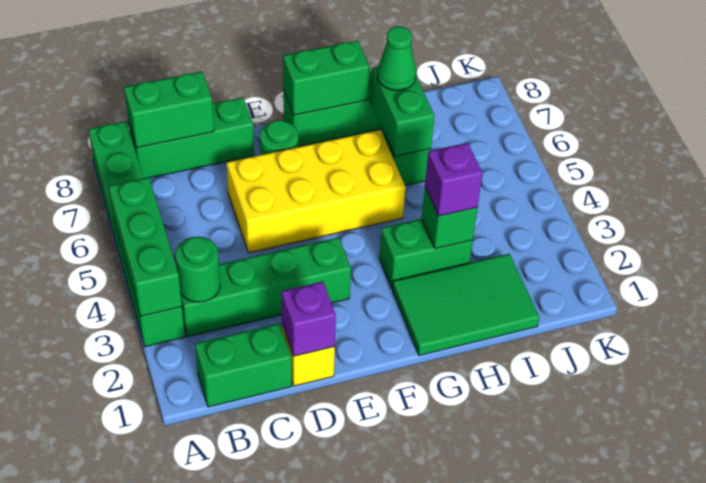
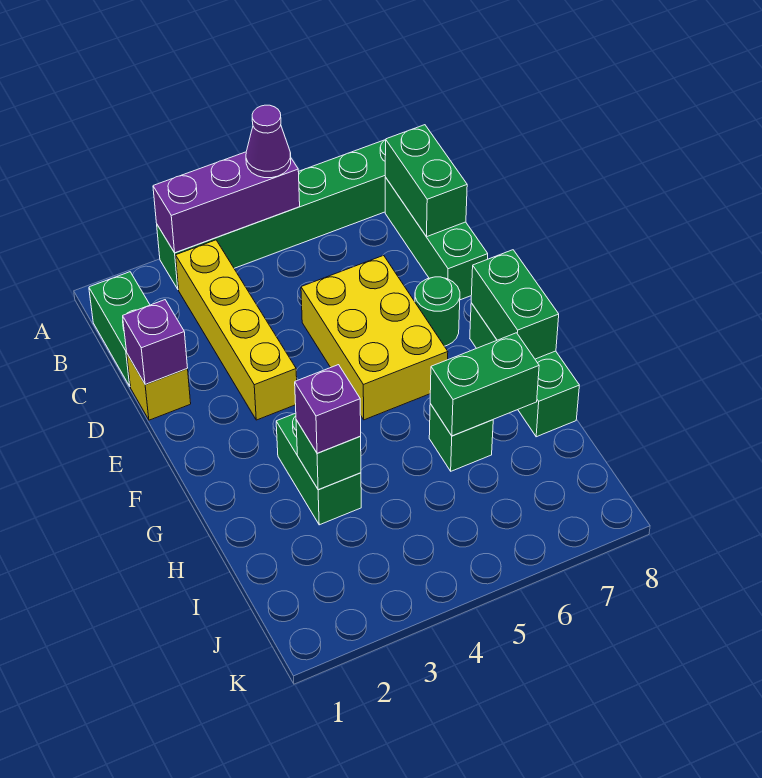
green 1x3 brick [109,177,182,316] -> purple 1x3 brick [153,152,300,253]
none -> purple 1x1 cone [246,105,291,178]
green 1x4 brick [181,238,351,337] -> yellow 1x4 brick [176,240,297,420]
green 1x1 round brick [175,237,220,302] -> none
yellow 2x4 brick [227,130,406,253] -> yellow 2x3 brick [301,255,448,420]
green 2x3 tile [392,254,539,356] -> none
green 1x1 cone [377,27,416,91] -> none

